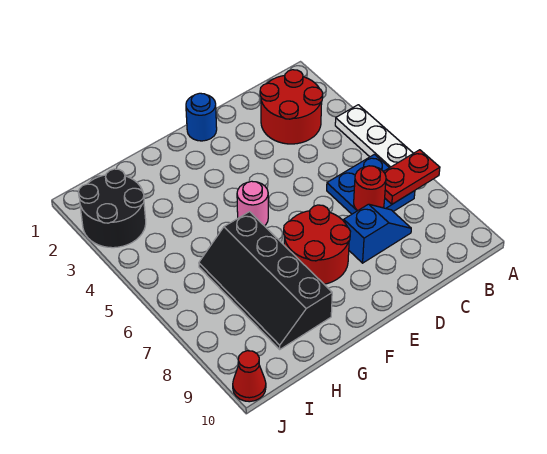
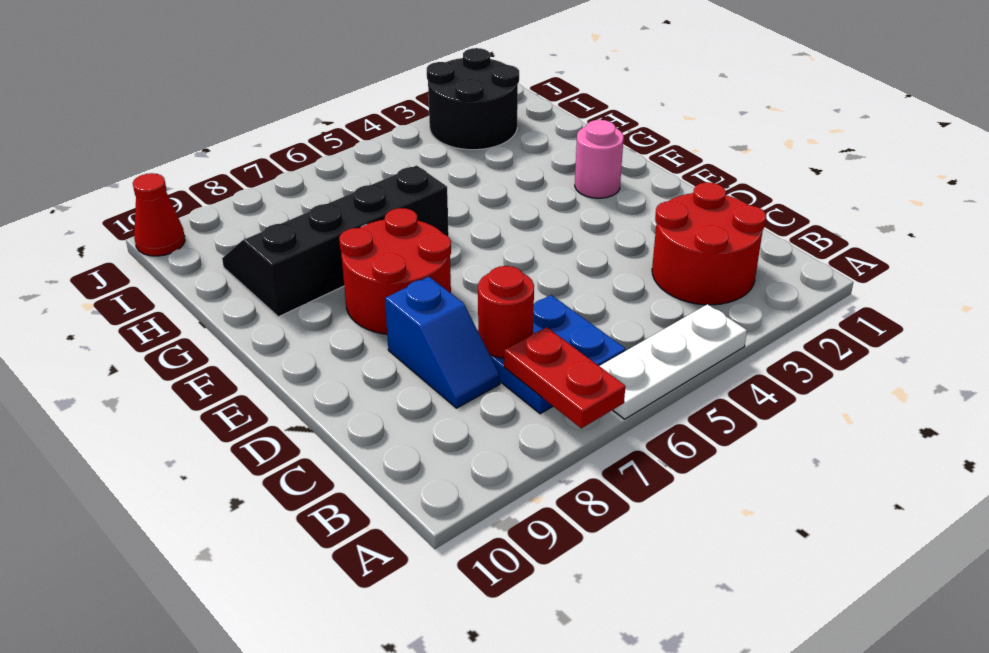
blue 1x1 round brick [186,93,217,141] -> none
pink 1x1 round brick [237,181,268,226] -> pink 1x1 round brick moved to [575,120,624,198]

